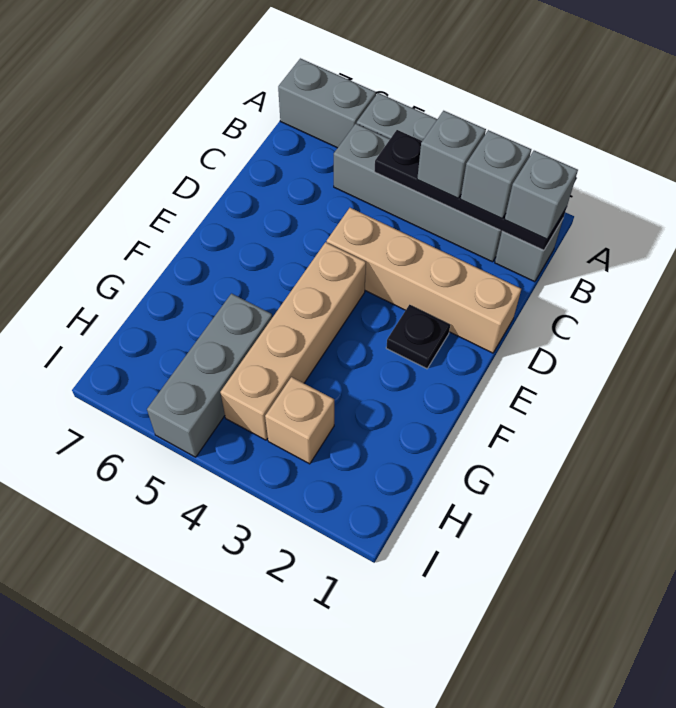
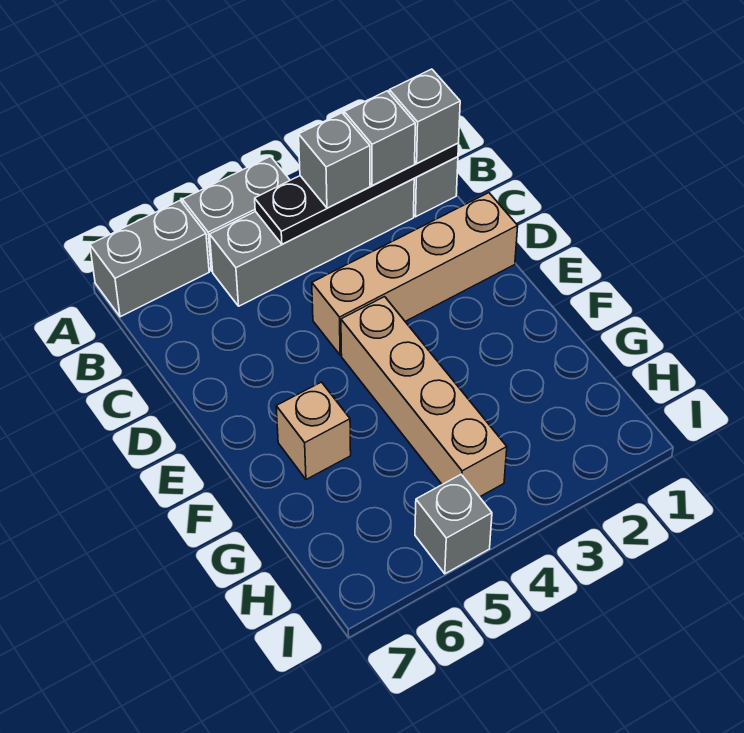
black 1x1 plate [386,305,450,369] -> none
grey 1x3 brick [147,294,272,457] -> grey 1x1 brick [415,475,492,574]
tan 1x1 brick [265,377,334,464] -> tan 1x1 brick moved to [276,382,351,479]

